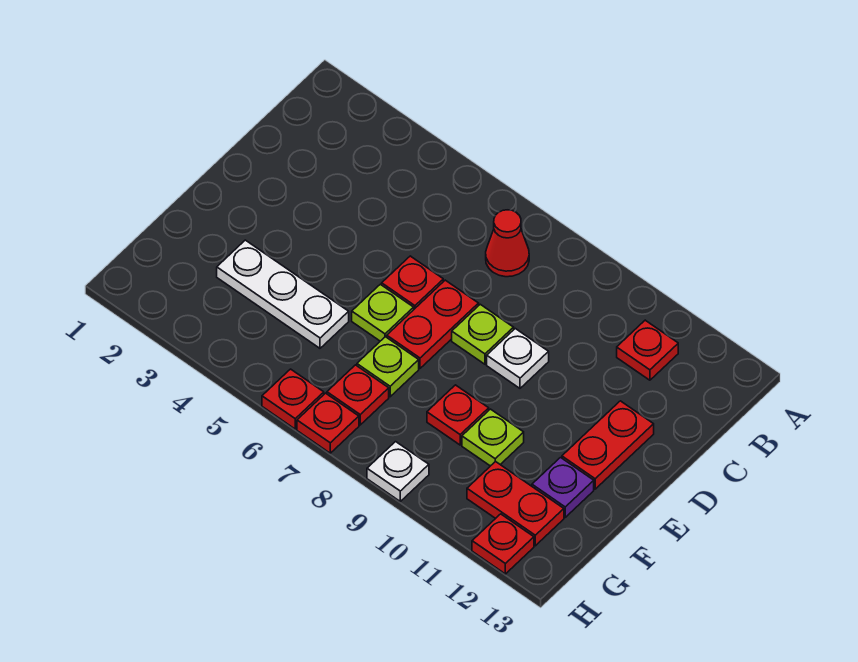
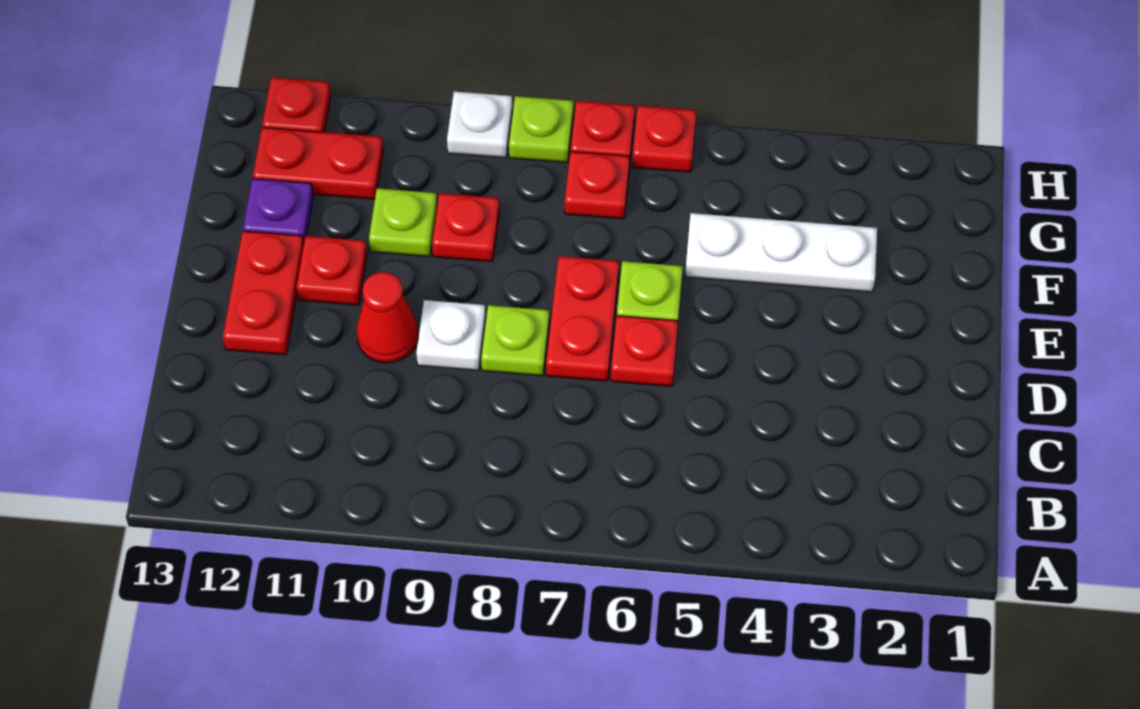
red 1x1 cone [486,210,529,277] -> red 1x1 cone moved to [357,272,418,363]
red 1x1 plate [617,320,678,380] -> red 1x1 plate moved to [297,236,367,305]
lime 1x1 plate [357,337,419,397] -> lime 1x1 plate moved to [509,96,573,162]

